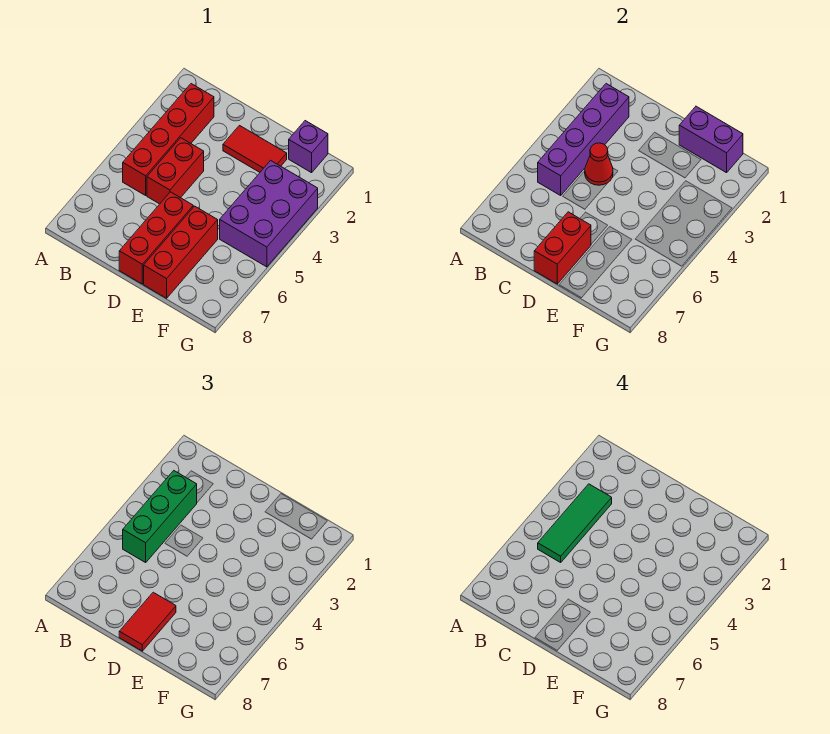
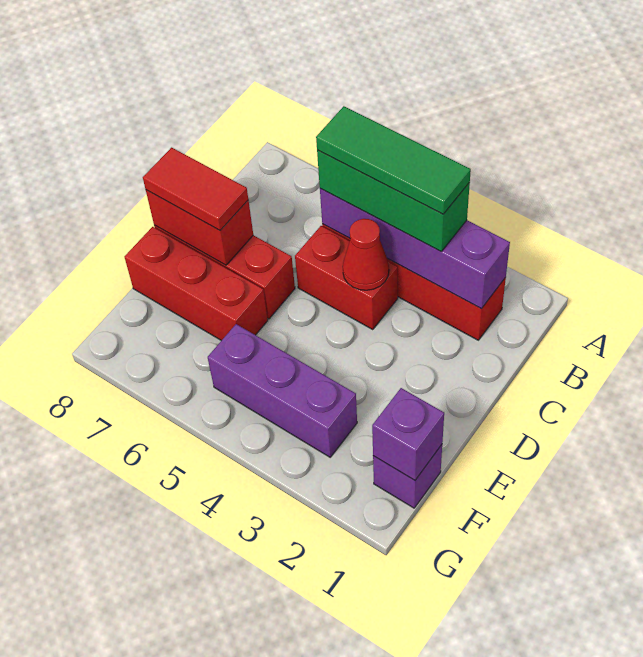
red 1x2 tile [223,126,287,172] -> none
purple 1x2 brick [679,106,743,173] -> purple 1x1 brick [372,388,444,480]
purple 2x3 brick [220,160,318,267] -> purple 1x3 brick [208,324,357,457]

